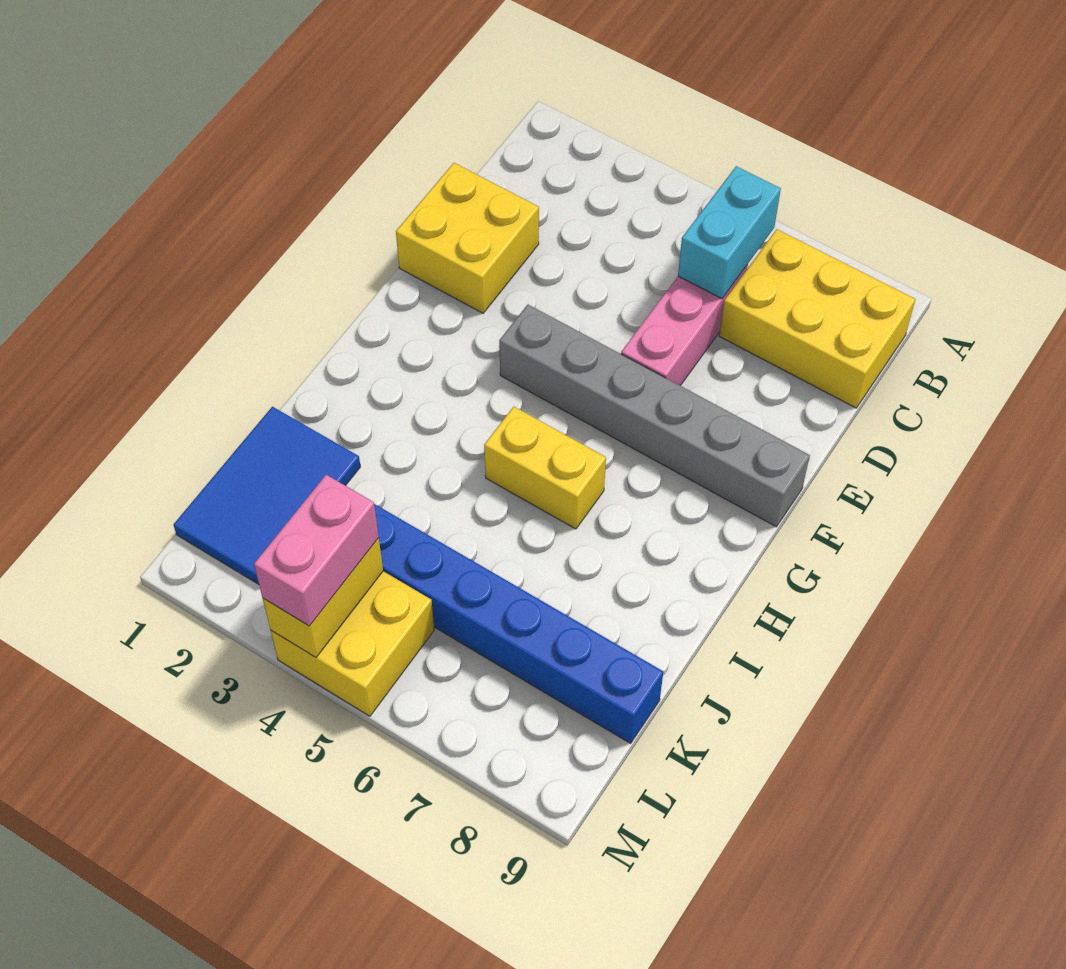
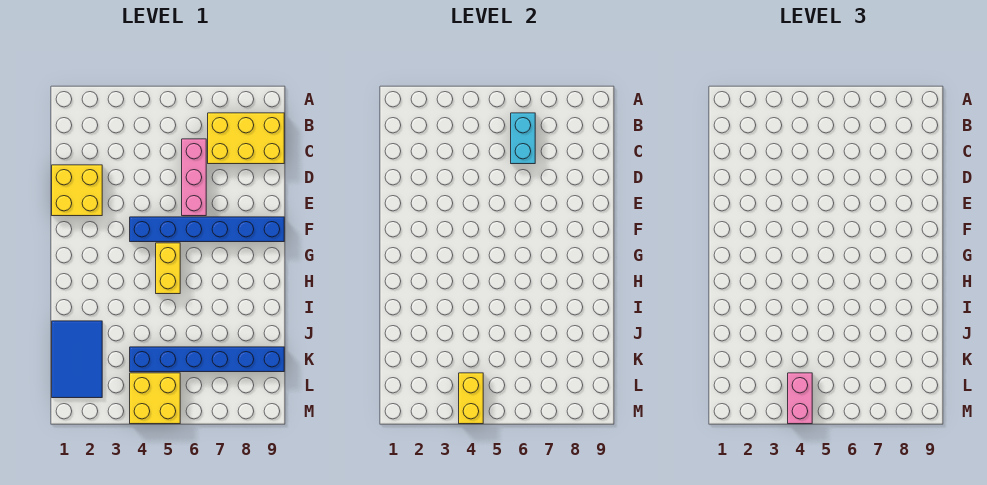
grey 1x6 brick [499,305,810,527] -> blue 1x6 brick [130,217,284,242]
yellow 1x2 brick [484,407,606,529] -> yellow 1x2 brick turned to [156,243,180,294]

